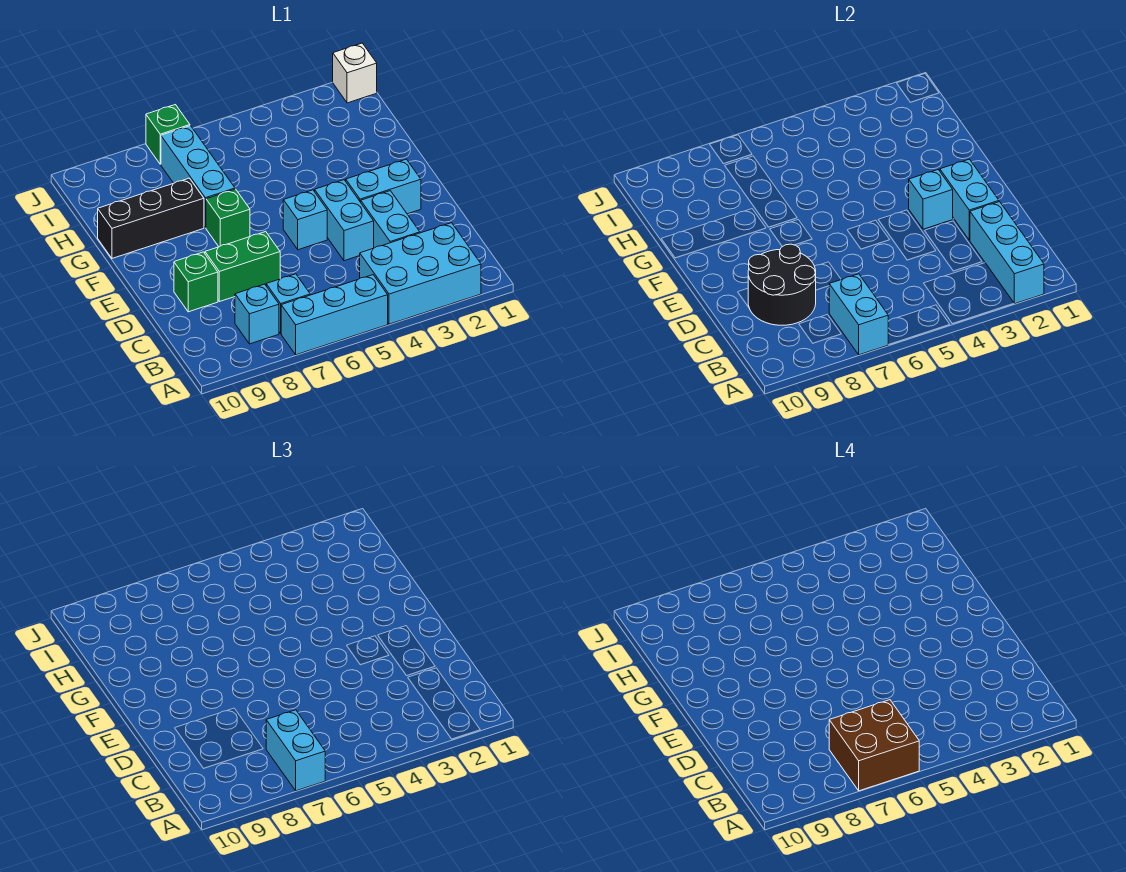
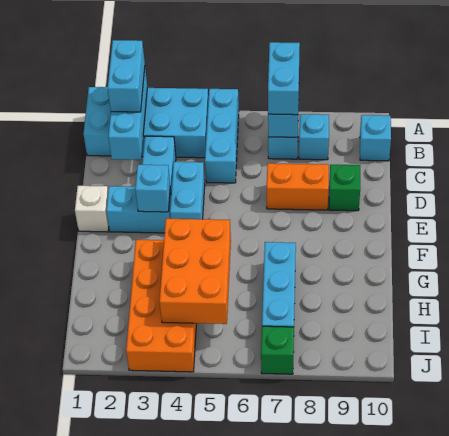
cyan 2x3 brick [360,223,481,324] -> cyan 2x4 brick [83,87,209,158]
cyan 1x3 brick [281,275,388,355] -> cyan 1x3 brick turned to [205,89,239,183]
brown 2x2 brick [829,700,919,791] -> none
black 2x2 round brick [748,244,816,325] -> none
cyan 1x2 brick [940,159,999,240] -> cyan 1x2 brick moved to [108,40,145,112]
green 1x2 brick [205,232,280,302] -> orange 1x2 brick [267,163,329,210]
cyan 1x1 brick [283,190,327,250] -> cyan 1x1 brick moved to [360,115,391,161]
green 1x1 brick [206,189,250,247] -> none
none -> orange 2x4 brick [126,240,196,372]
none -> orange 2x3 brick [159,219,231,324]
black 1x3 brick [98,178,204,258] -> none
white 1x1 brick [333,43,377,103] -> white 1x1 brick moved to [75,186,109,232]

